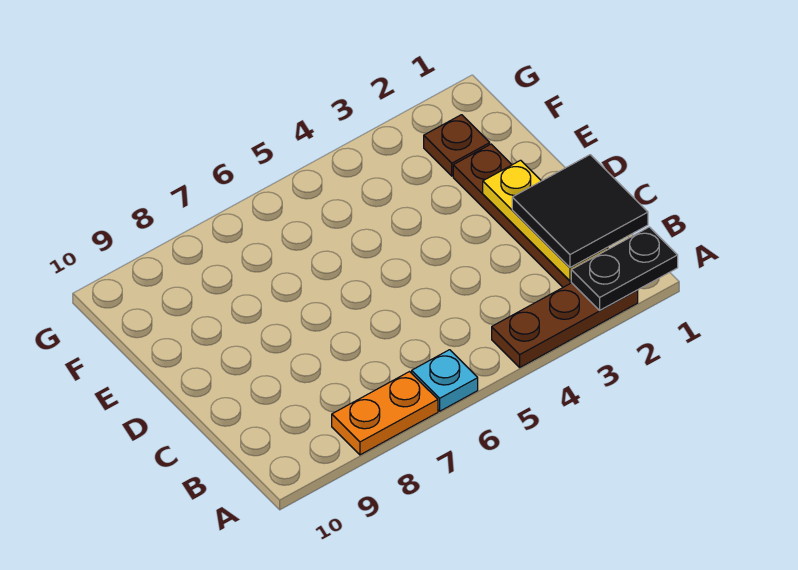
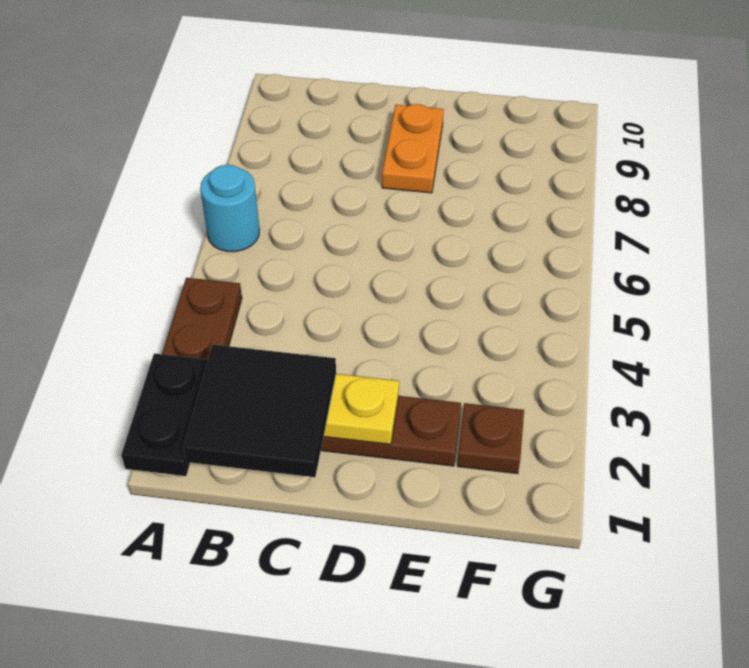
cyan 1x1 plate [412,350,478,411] -> cyan 1x1 round brick [200,165,260,252]
orange 1x2 plate [332,372,438,455] -> orange 1x2 plate moved to [382,104,444,193]

